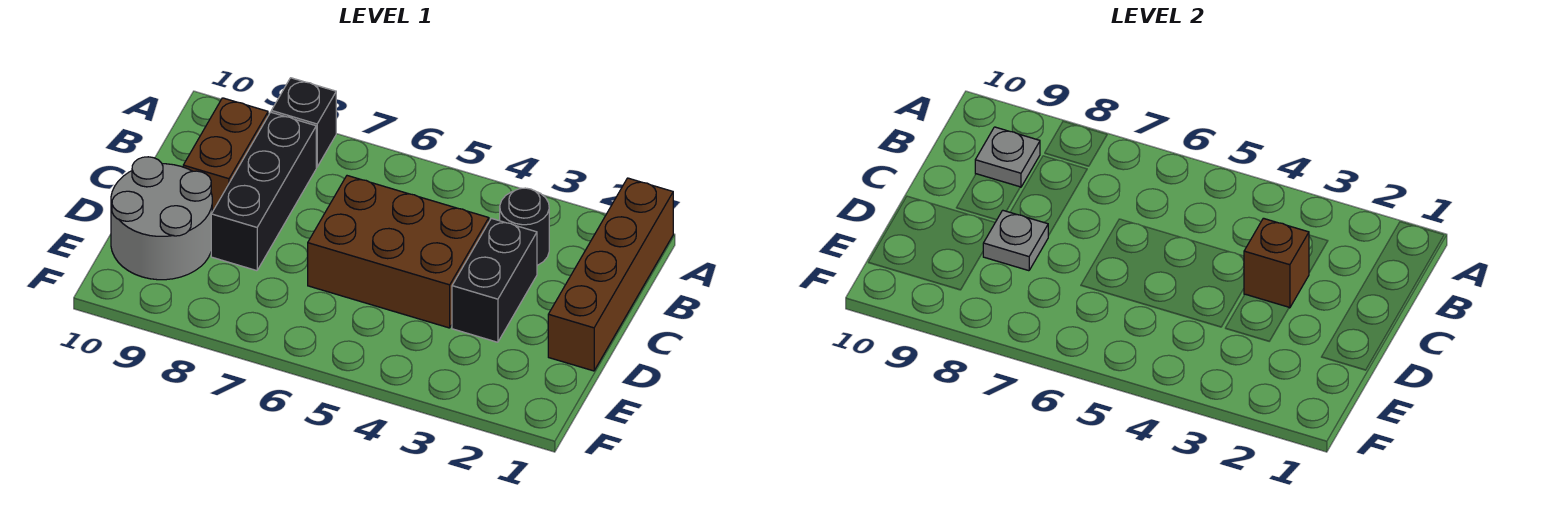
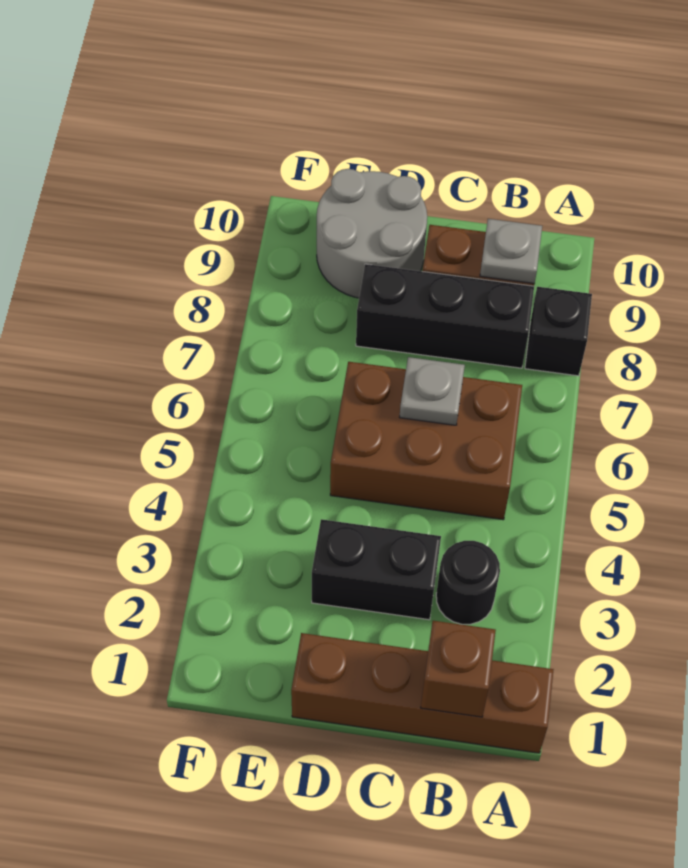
brown 1x1 brick [1244,218,1309,308] -> brown 1x1 brick moved to [421,621,496,717]
brown 2x3 brick [308,176,489,328] -> brown 2x3 brick turned to [330,362,522,520]
grey 1x1 plate [983,210,1049,271] -> grey 1x1 plate moved to [400,357,465,425]

